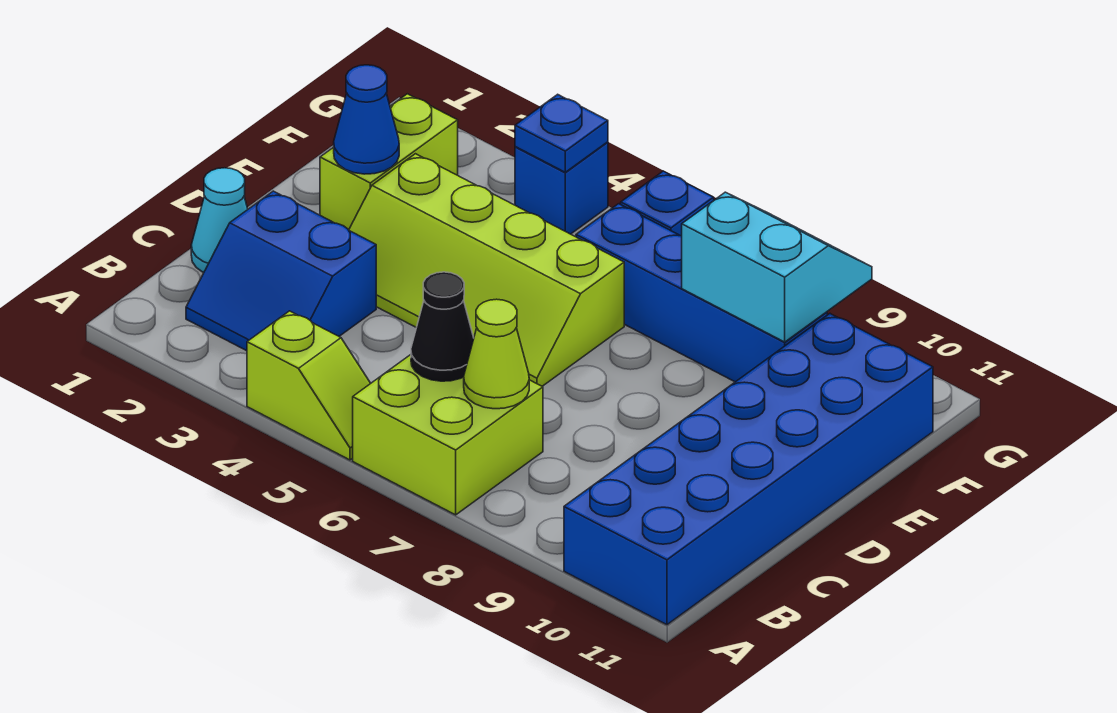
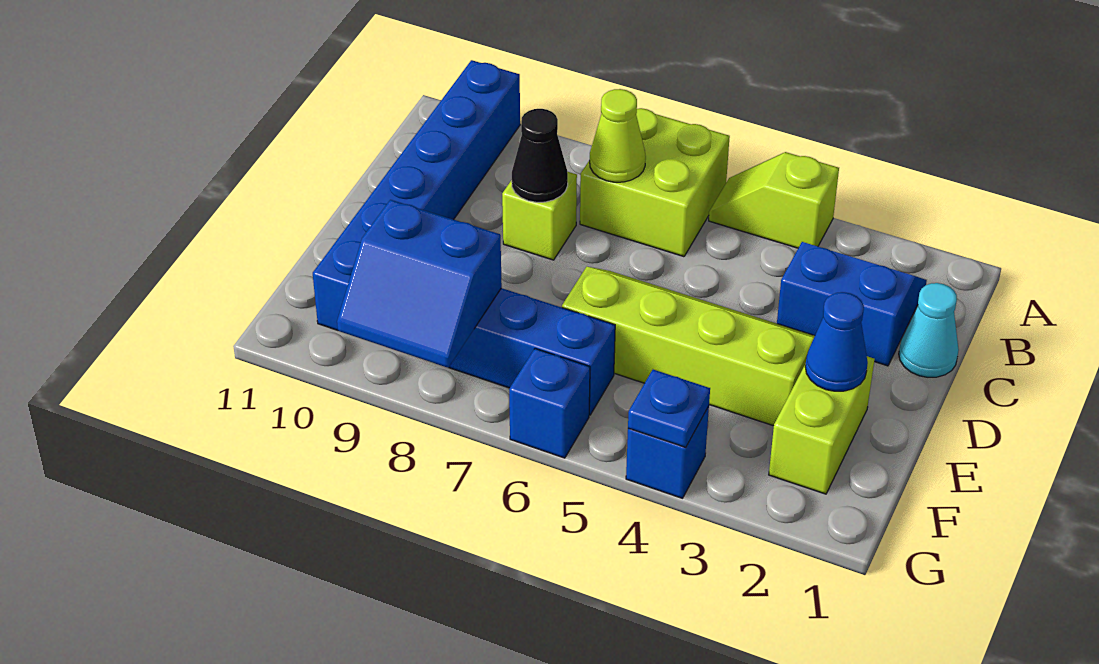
blue 2x6 brick [564,314,933,625] -> blue 1x6 brick [313,60,520,330]
black 1x1 cone [411,272,474,381] -> black 1x1 cone moved to [512,109,568,202]
none -> lime 1x1 brick [502,172,577,260]
cyan 2x2 slope [682,192,872,342] -> blue 2x2 slope [337,200,502,368]

